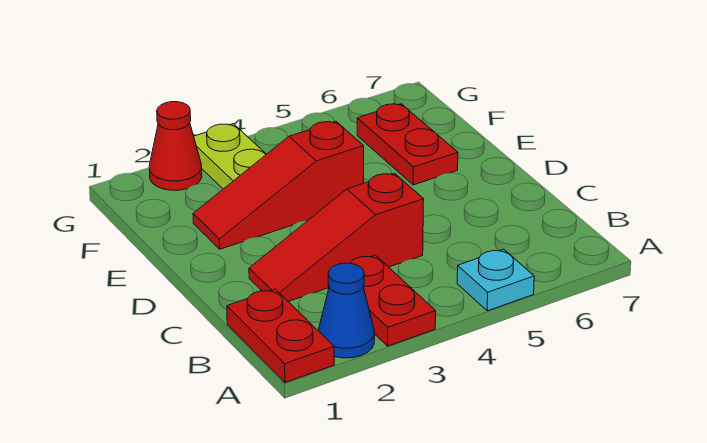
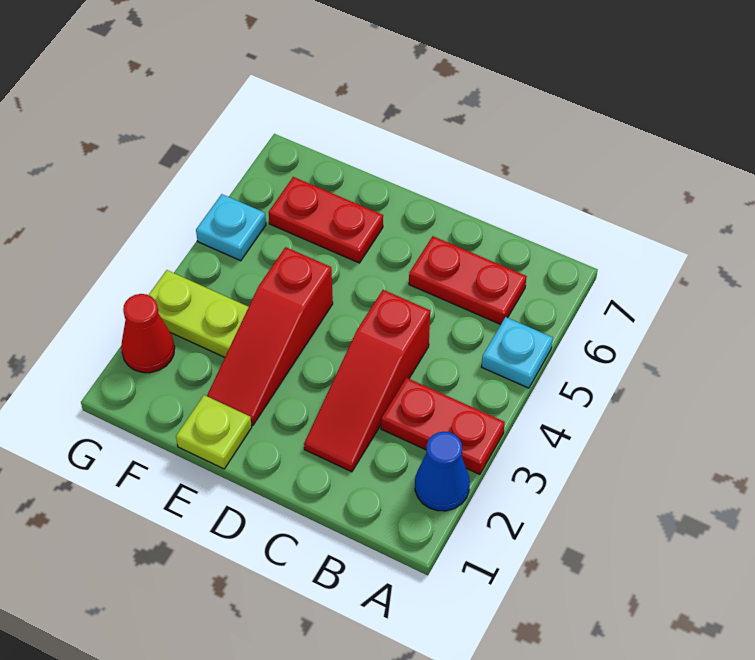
red 1x2 plate [227,289,334,382] -> red 1x2 plate moved to [409,236,527,324]
none -> lime 1x1 plate [176,395,252,469]
none -> cyan 1x1 plate [196,194,266,261]

